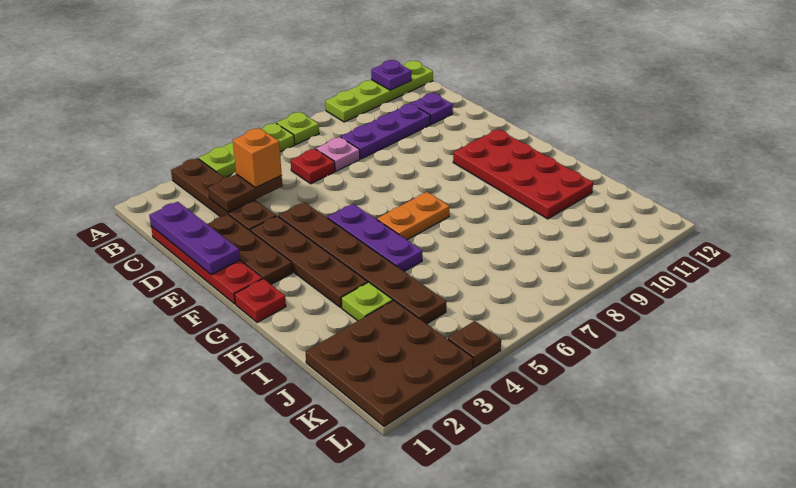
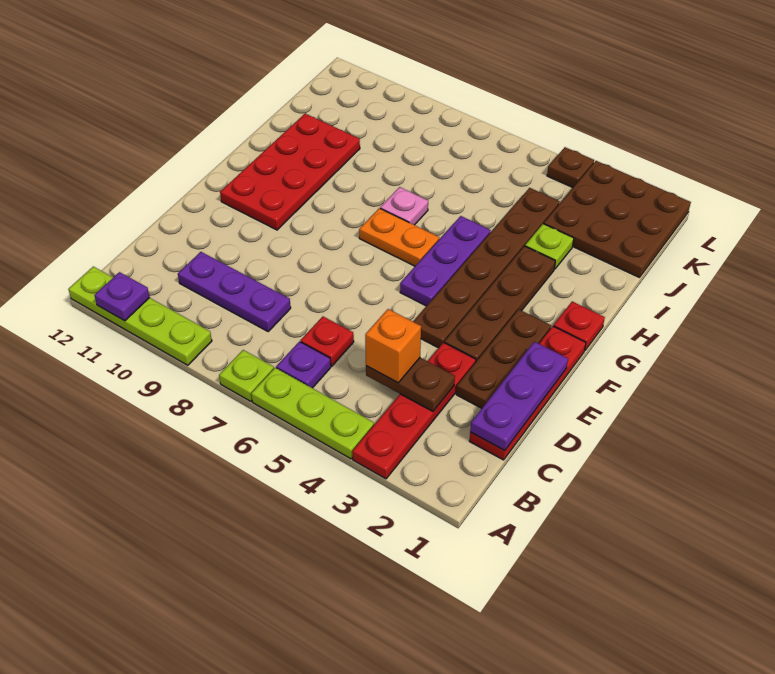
brown 1x4 plate [171,158,276,230] -> red 1x4 plate [352,343,476,479]
pink 1x1 plate [316,137,360,171] -> pink 1x1 plate moved to [380,187,428,225]
purple 1x1 plate [412,93,453,124] -> purple 1x1 plate moved to [276,342,331,388]

